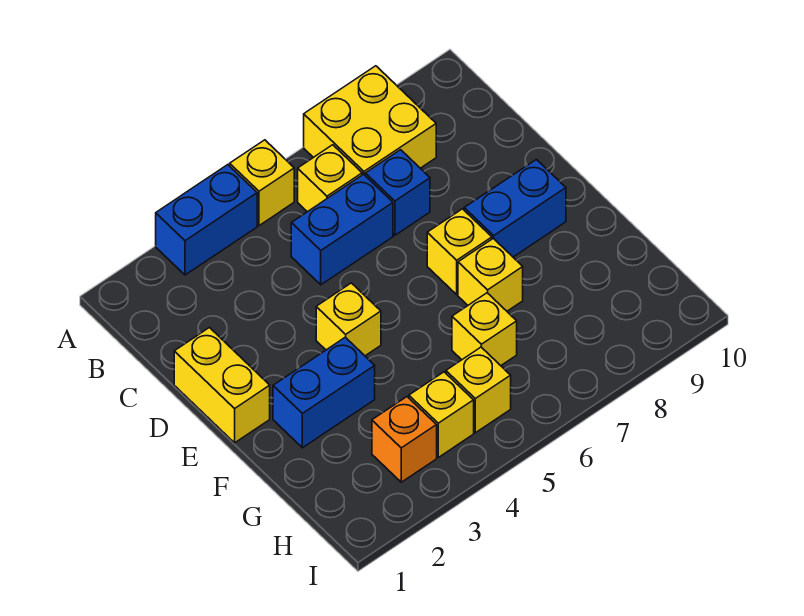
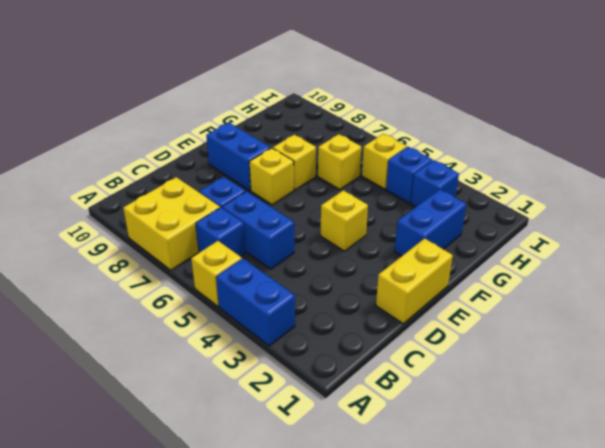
yellow 1x1 brick [298,145,362,212] -> blue 1x1 brick [195,207,246,257]
blue 1x2 brick [273,337,375,448] -> blue 1x2 brick turned to [395,189,466,256]
orange 1x1 brick [372,397,437,482] -> blue 1x1 brick [411,160,459,207]
yellow 1x1 brick [409,372,474,457] -> blue 1x1 brick [386,147,432,203]

